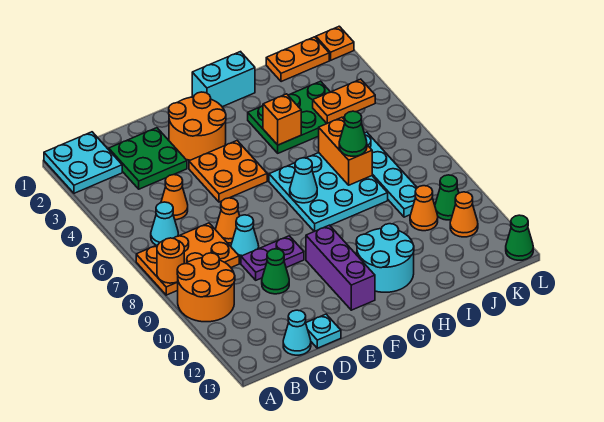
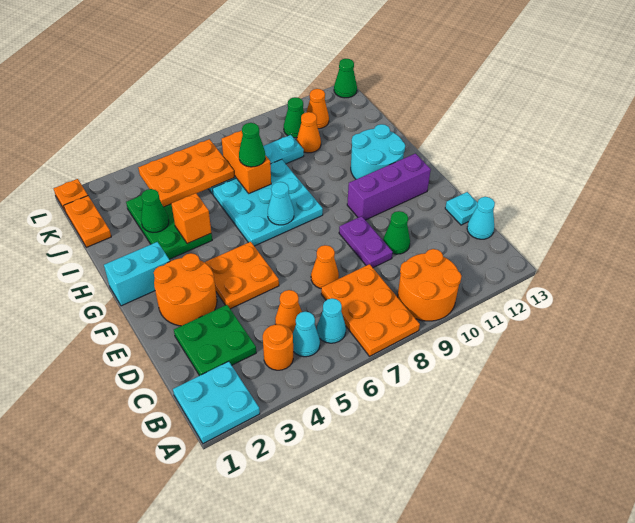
orange 1x1 round brick [157,238,184,283] -> orange 1x1 round brick moved to [263,324,293,370]
cyan 1x1 cone [231,215,259,260] -> cyan 1x1 cone moved to [293,312,320,357]
cyan 1x2 brick [192,52,255,107] -> cyan 1x2 brick turned to [104,242,170,306]
none -> green 1x1 cone [141,189,169,232]
orange 1x2 brick [319,117,372,185] -> orange 1x2 brick turned to [222,131,271,193]
orange 1x2 plate [313,79,375,123] -> orange 2x3 plate [138,139,235,207]

